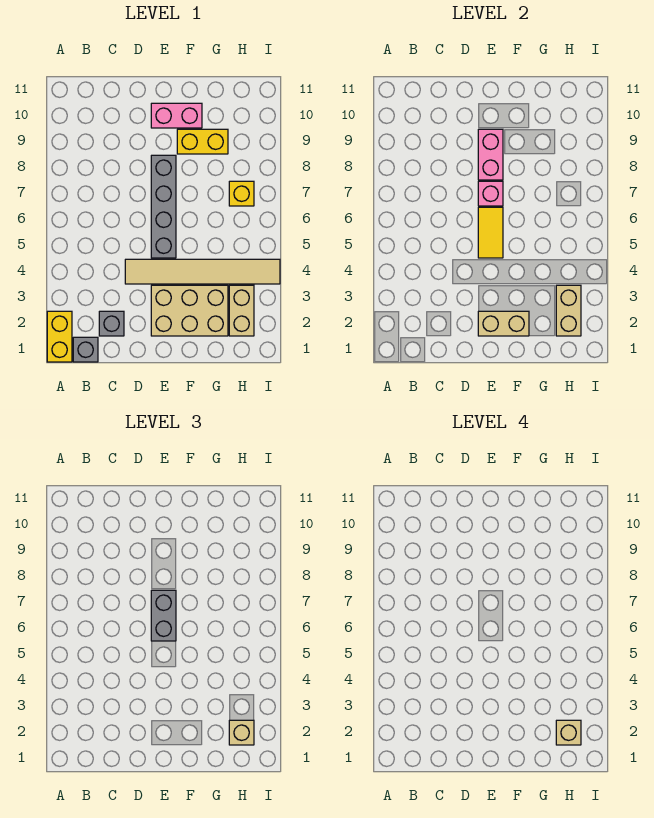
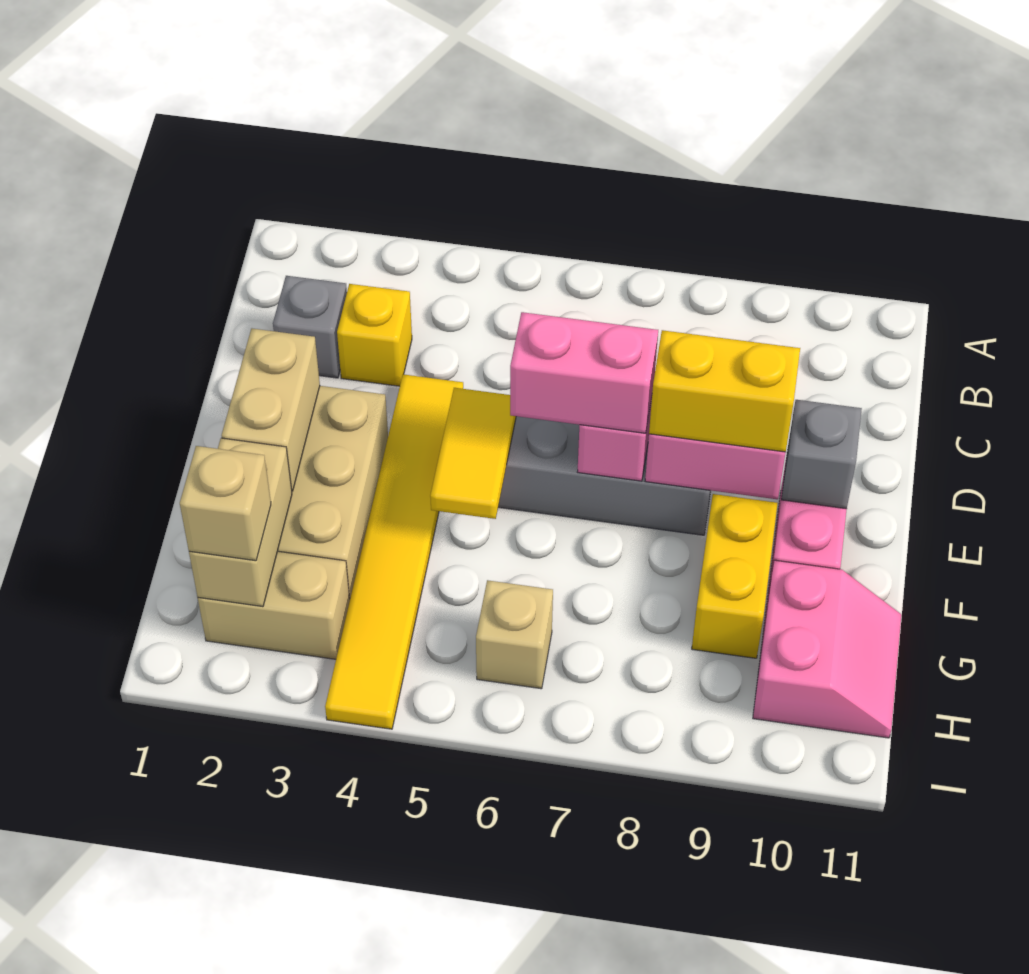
yellow 1x2 brick [47,311,72,362] -> yellow 1x2 brick moved to [649,330,800,452]
grey 1x1 brick [73,337,98,362] -> grey 1x1 brick moved to [781,400,862,509]
tan 1x6 tile [125,259,280,284] -> yellow 1x6 tile [325,374,463,729]
yellow 1x2 tile [478,207,503,258] -> yellow 1x2 tile turned to [430,388,516,519]
grey 1x2 brick [151,590,176,641] -> pink 1x2 brick [510,312,658,433]
none -> pink 2x2 slope [753,560,901,738]
tan 1x2 brick [556,285,581,336] -> tan 1x2 brick turned to [189,438,292,607]
tan 1x1 brick [556,720,581,745] -> tan 1x1 brick moved to [476,580,553,689]
yellow 1x1 brick [229,181,254,206] -> yellow 1x1 brick moved to [337,284,412,386]

